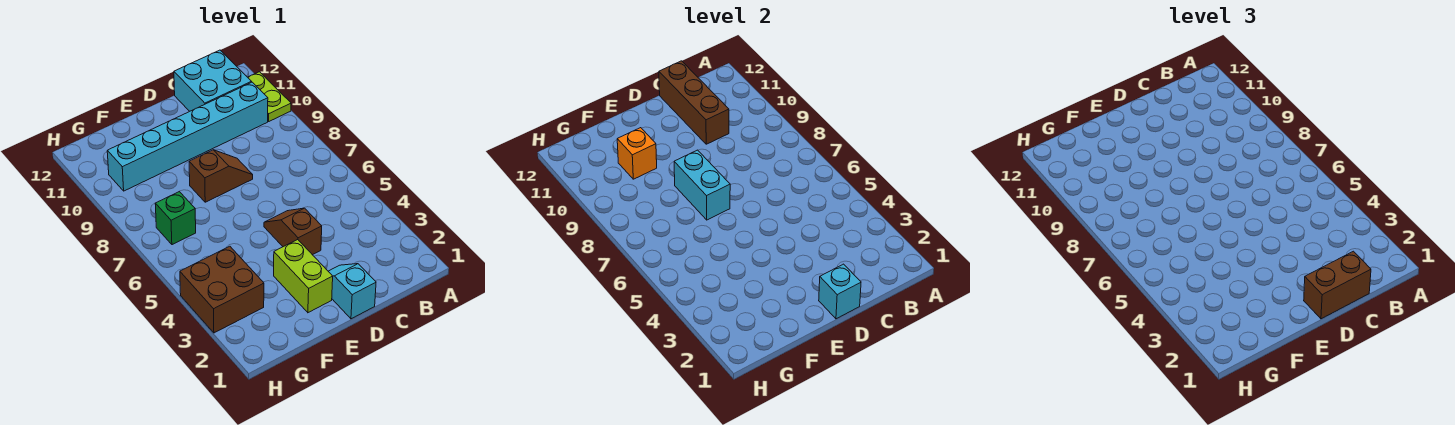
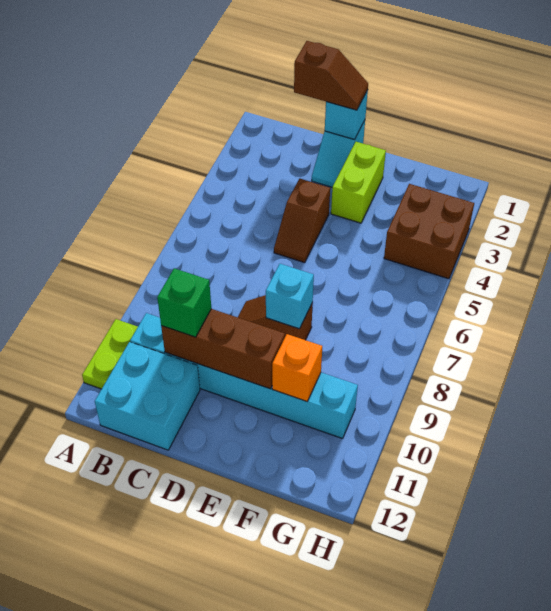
brown 1x2 brick [1304,251,1371,319] -> brown 1x2 slope [294,41,368,110]
brown 1x3 brick [659,61,729,144] -> brown 1x3 brick turned to [161,309,285,389]
cyan 1x2 brick [674,150,730,220] -> cyan 1x1 brick [266,264,314,329]
green 1x1 brick [155,192,196,245] -> green 1x1 brick moved to [157,268,211,337]

